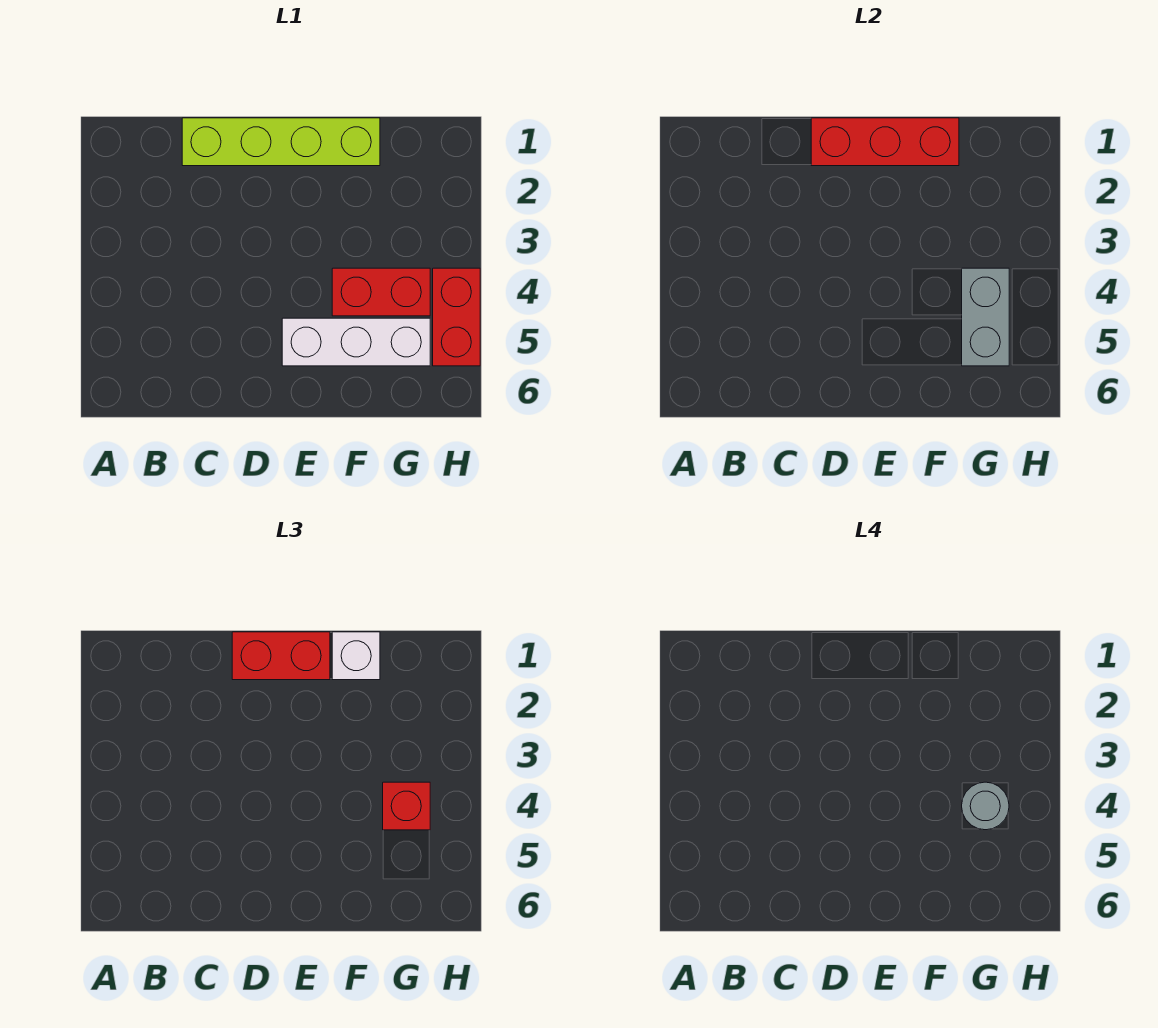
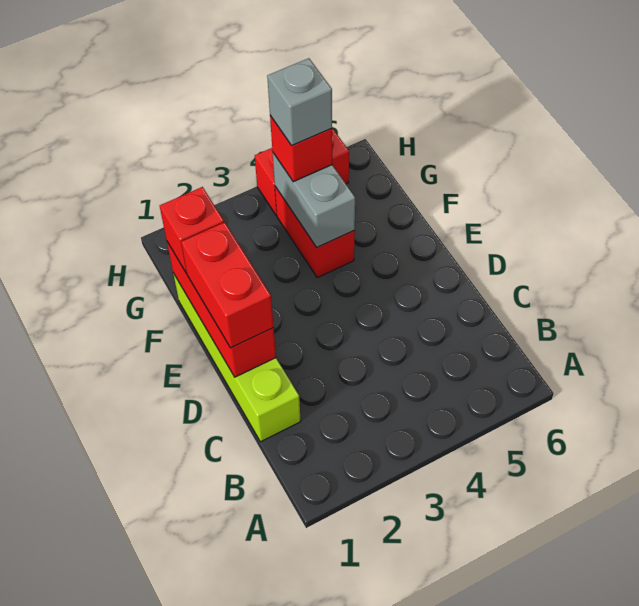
white 1x3 brick [282,318,430,366] -> none
white 1x1 brick [332,632,380,680] -> red 1x1 brick [160,187,224,273]
grey 1x2 brick [962,268,1009,366] -> grey 1x2 brick turned to [273,153,355,247]
grey 1x1 round brick [962,782,1009,830] -> grey 1x1 brick [267,58,332,146]

